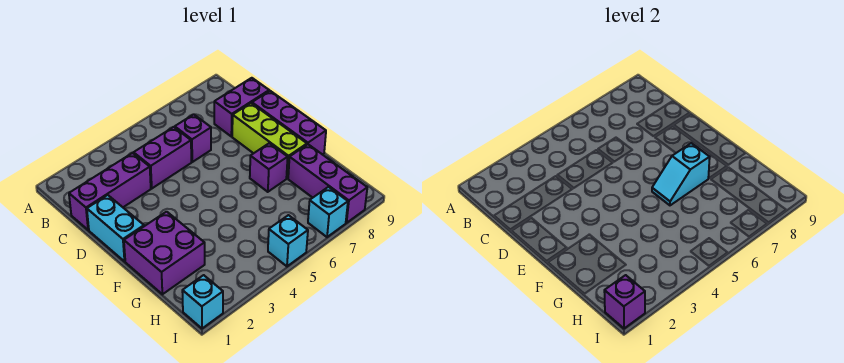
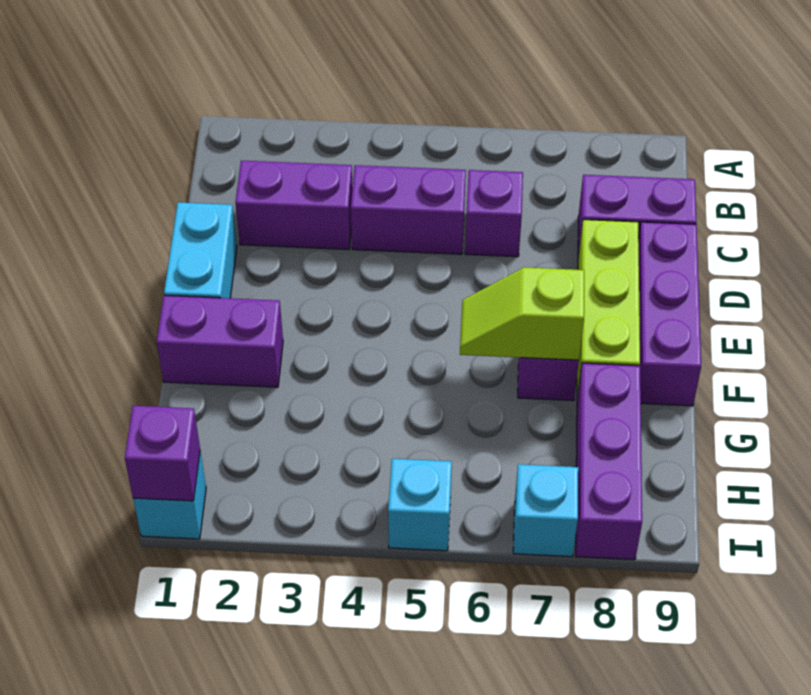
purple 1x3 brick [69,153,151,230] -> purple 1x2 brick [235,161,353,249]
purple 2x2 brick [124,212,205,294] -> purple 1x2 brick [157,295,283,387]
cyan 1x2 slope [652,143,710,205] -> lime 1x2 slope [460,267,584,360]

